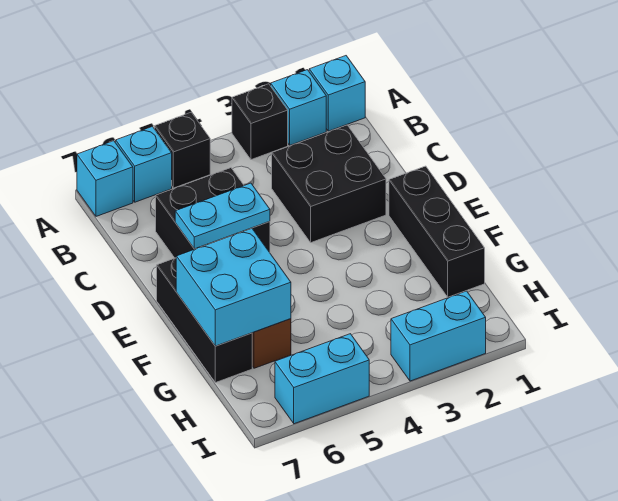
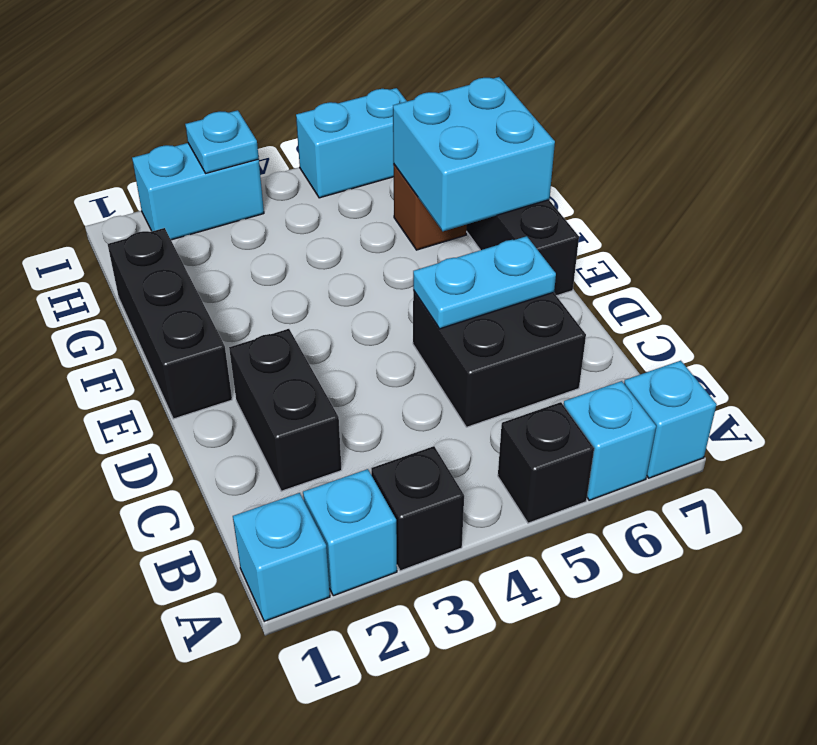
black 2x2 brick [272,125,386,243] -> black 1x2 brick [229,329,342,491]
none -> cyan 1x1 plate [185,110,259,173]

